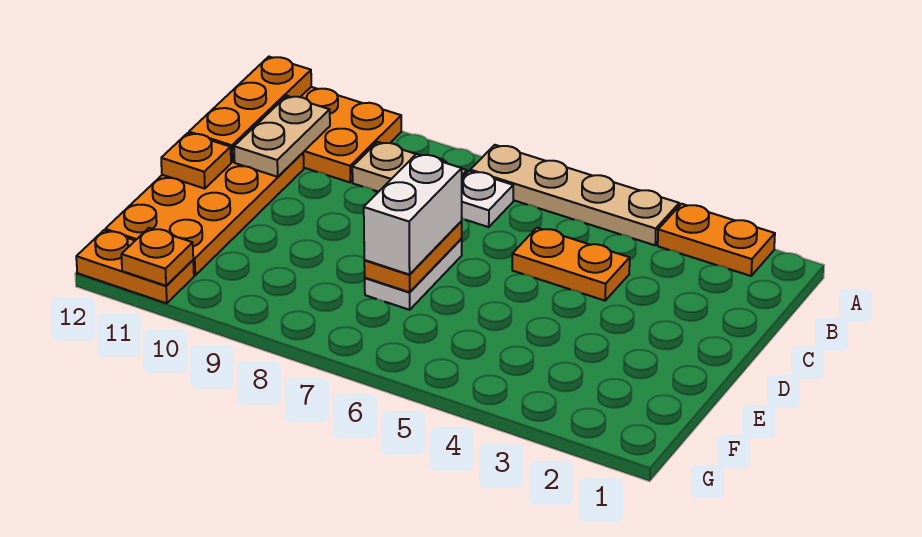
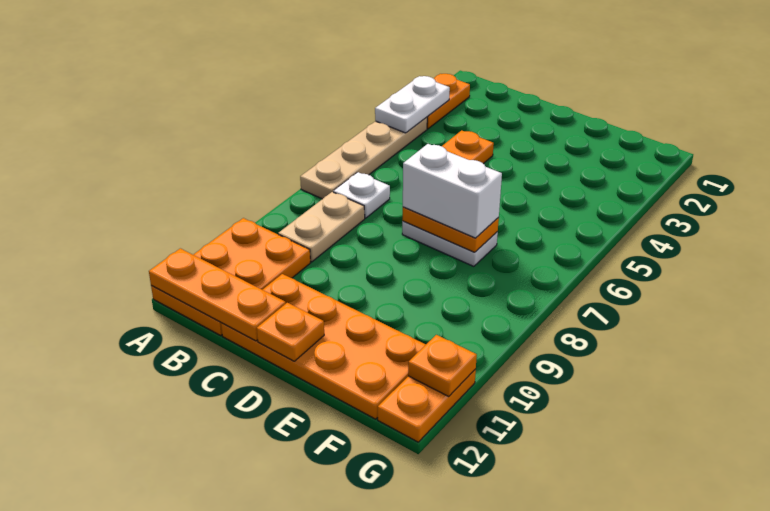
none -> white 1x2 plate [375,76,450,133]
tan 1x2 plate [234,96,330,177] -> none

